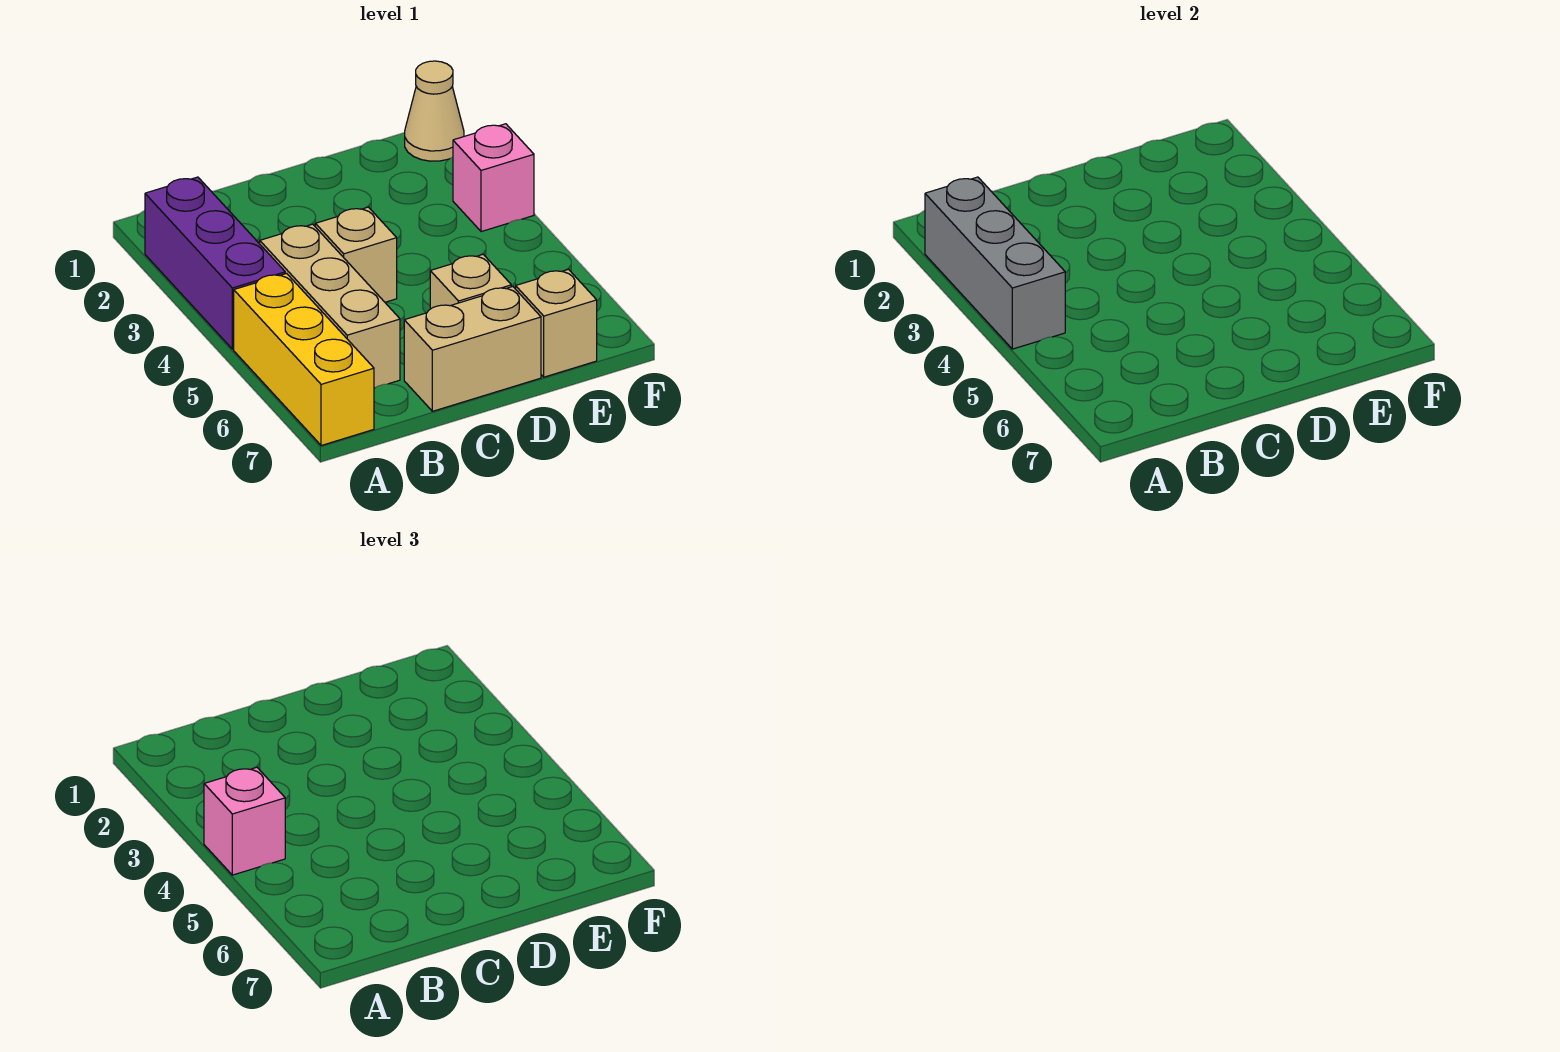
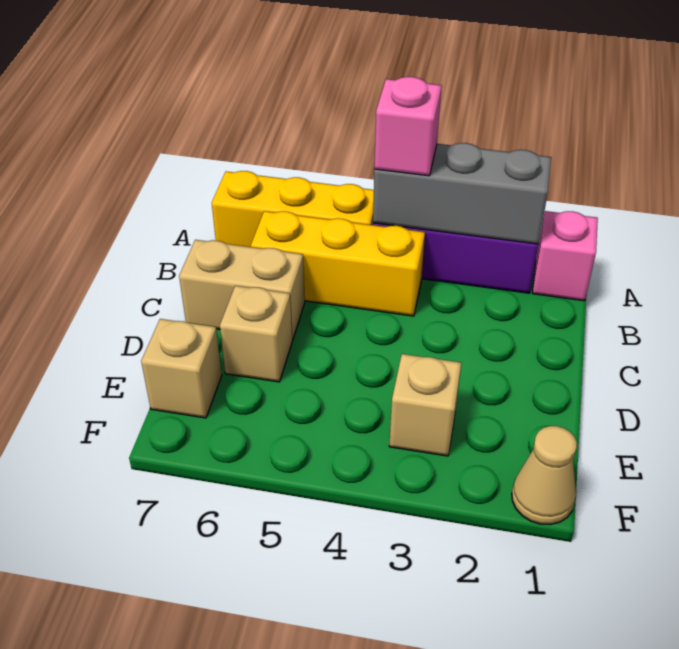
tan 1x3 brick [260,224,400,388] -> yellow 1x3 brick [251,211,425,316]
tan 1x1 brick [315,207,397,302] -> tan 1x1 brick moved to [389,354,461,456]
tan 1x2 brick [404,287,541,411] -> tan 1x2 brick turned to [179,240,305,340]
pink 1x1 brick [453,124,534,232] -> pink 1x1 brick moved to [533,211,598,301]

